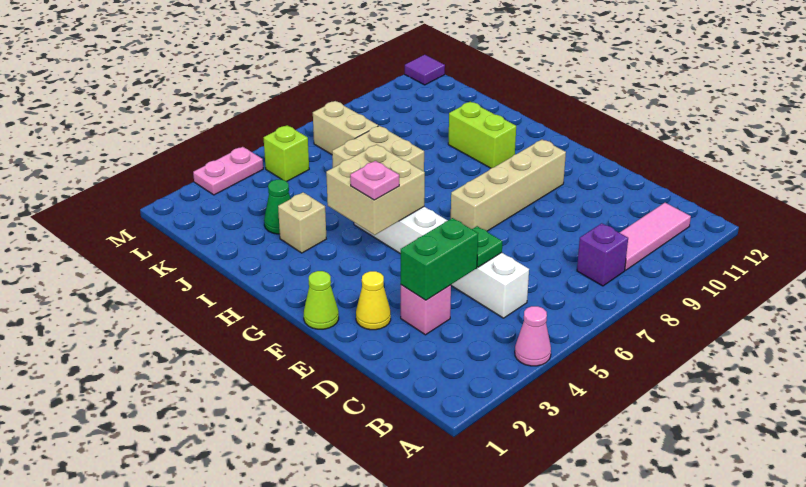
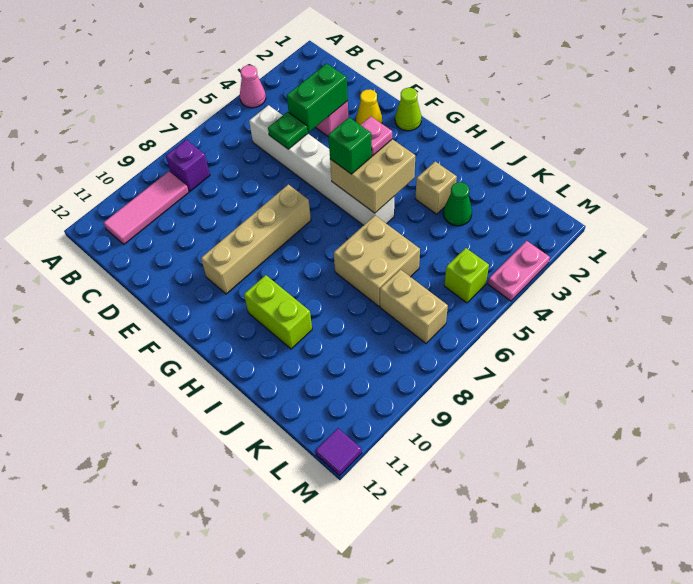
none -> green 1x1 brick [328,118,372,174]

